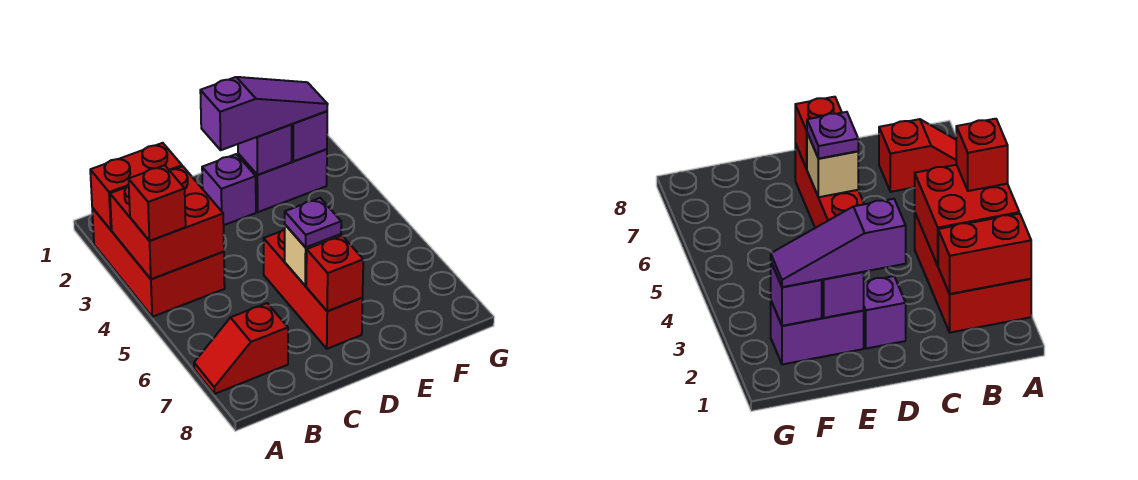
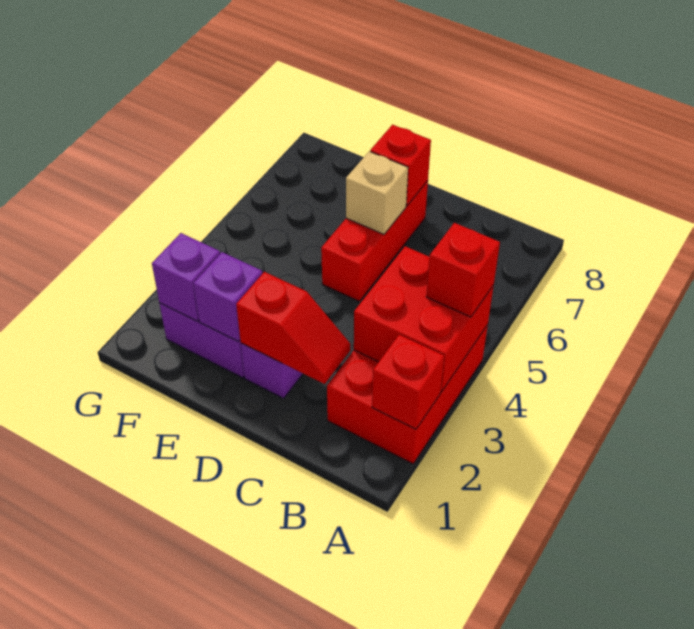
red 1x2 brick [90,143,182,230] -> red 1x1 brick [372,335,444,429]
red 1x2 slope [194,303,288,394] -> red 1x2 slope moved to [236,272,350,384]
purple 1x3 slope [200,77,328,150] -> none
purple 1x1 plate [285,198,341,247] -> none

